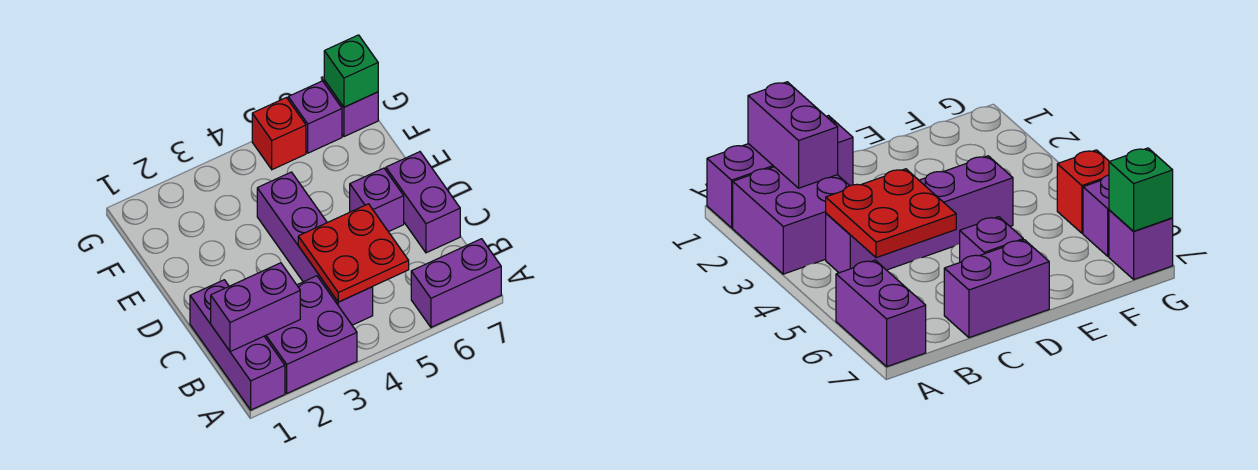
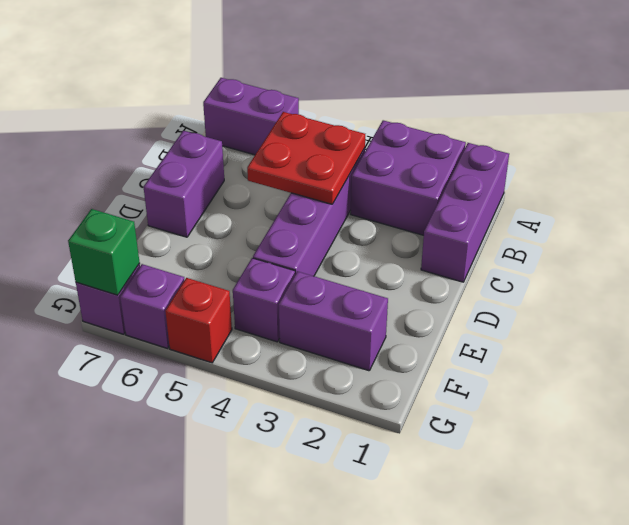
purple 1x2 brick [211,263,300,352] -> purple 1x2 brick moved to [279,271,388,371]
purple 1x1 brick [350,168,404,232] -> purple 1x1 brick moved to [233,258,295,342]

